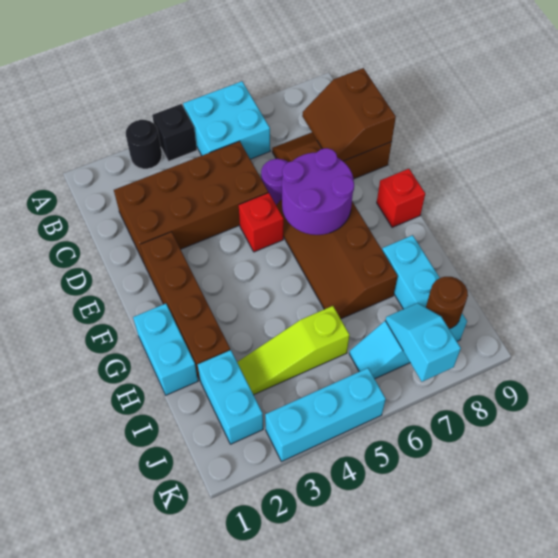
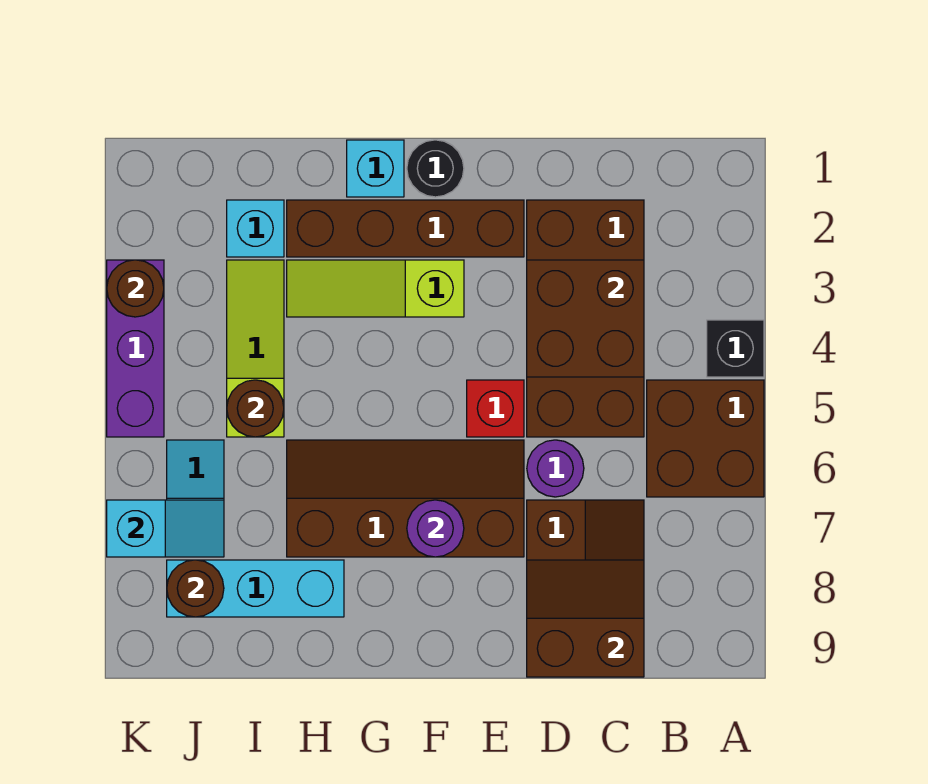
black 1x1 round brick [126,120,162,169] -> black 1x1 round brick moved to [407,140,464,197]
cyan 2x2 brick [183,81,270,159] -> brown 2x2 brick [647,380,764,497]
none -> brown 2x2 brick [527,260,644,377]
purple 2x2 round brick [282,148,354,235] -> purple 1x1 round brick [407,500,464,557]
none -> lime 1x3 slope [287,260,464,317]
red 1x1 brick [377,169,425,227] -> none
cyan 1x2 brick [133,304,198,395] -> cyan 1x1 brick [347,140,404,197]
cyan 1x2 brick [198,350,263,444] -> cyan 1x1 brick [227,200,284,257]
none -> brown 1x1 round brick [227,380,284,437]
cyan 1x3 brick [265,368,386,462] -> purple 1x3 brick [107,260,164,437]
none -> brown 1x1 round brick [107,260,164,317]

